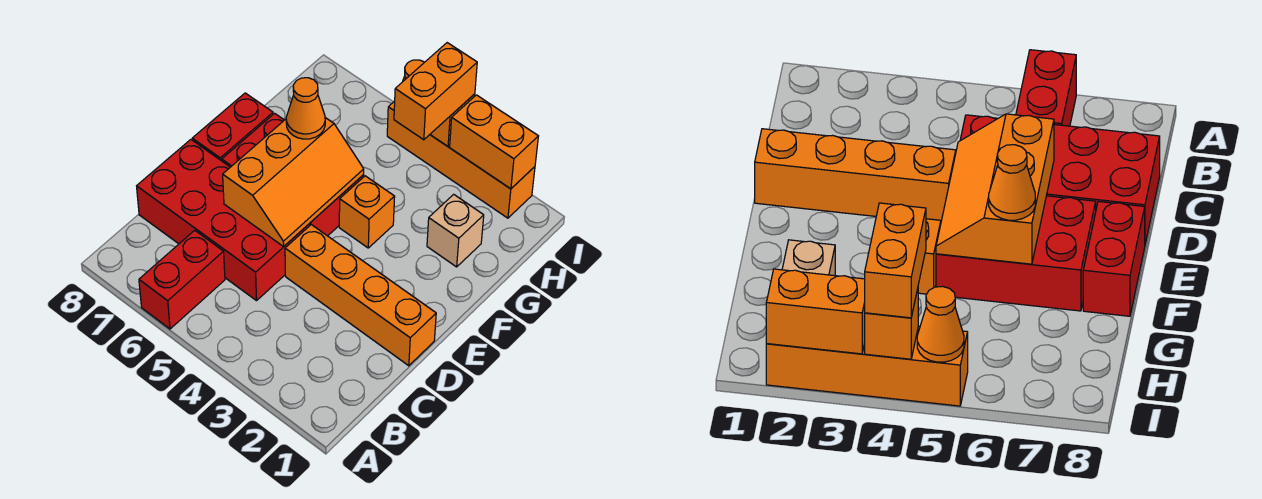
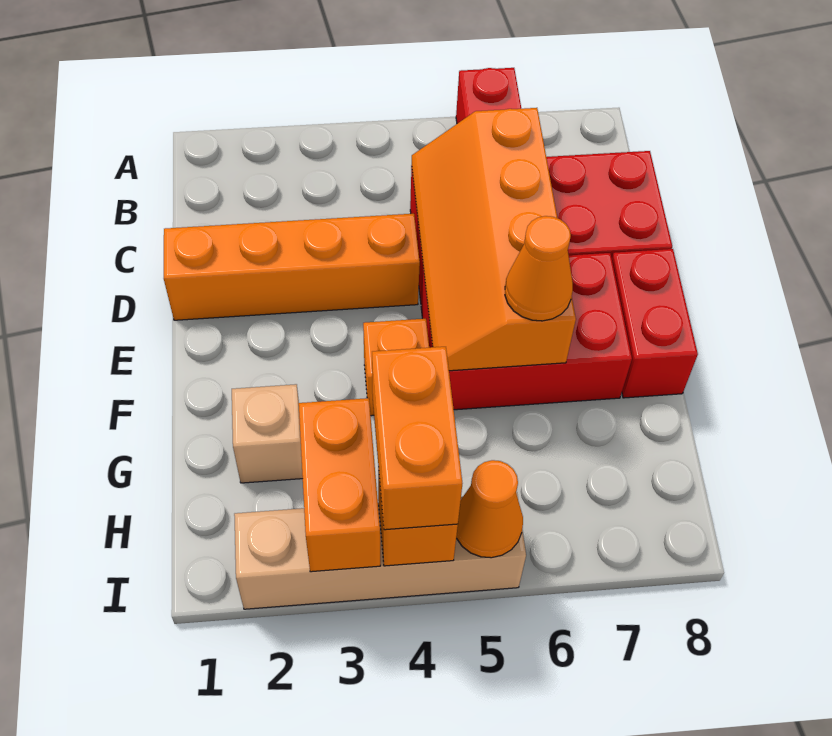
orange 2x3 slope [223,118,364,247] -> orange 2x4 slope [412,108,576,371]
orange 1x4 brick [387,101,535,218] -> tan 1x4 brick [234,493,526,609]
orange 1x2 brick [450,95,538,189] -> orange 1x2 brick turned to [299,398,380,572]

